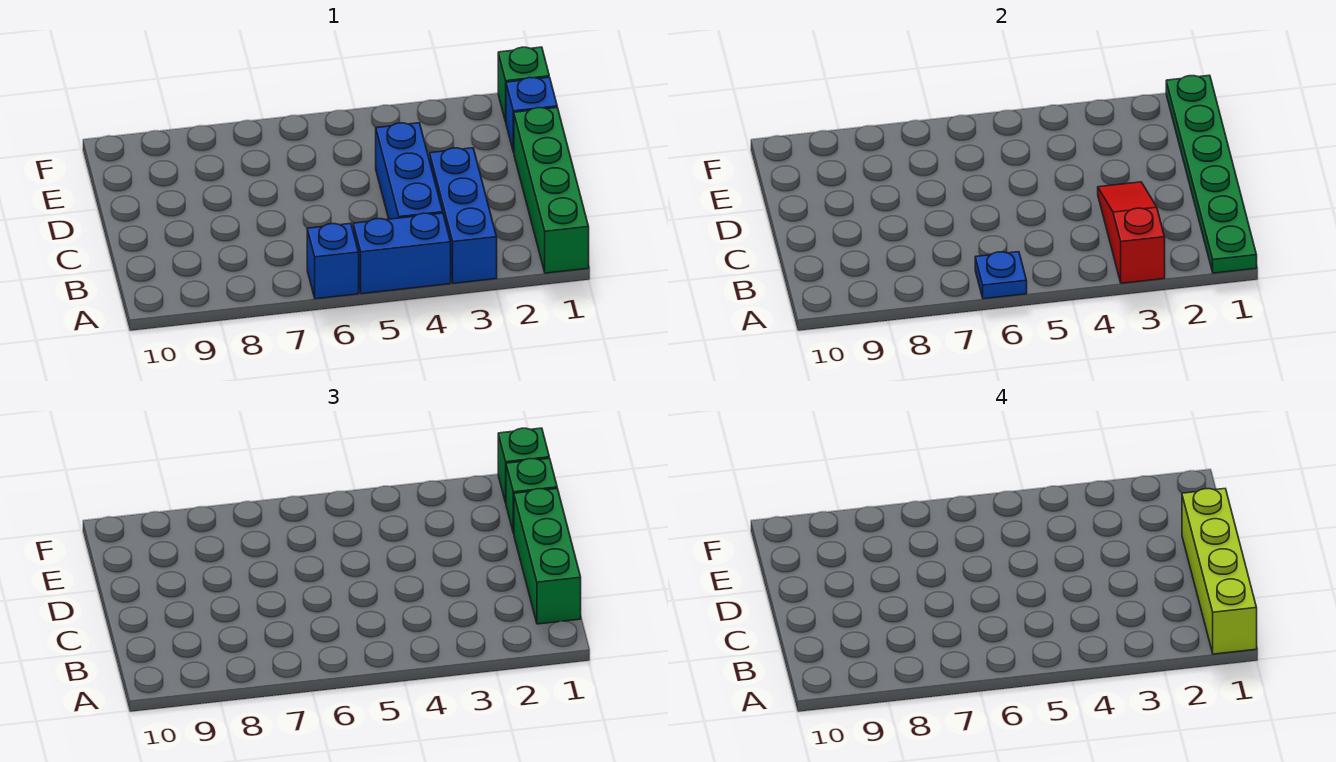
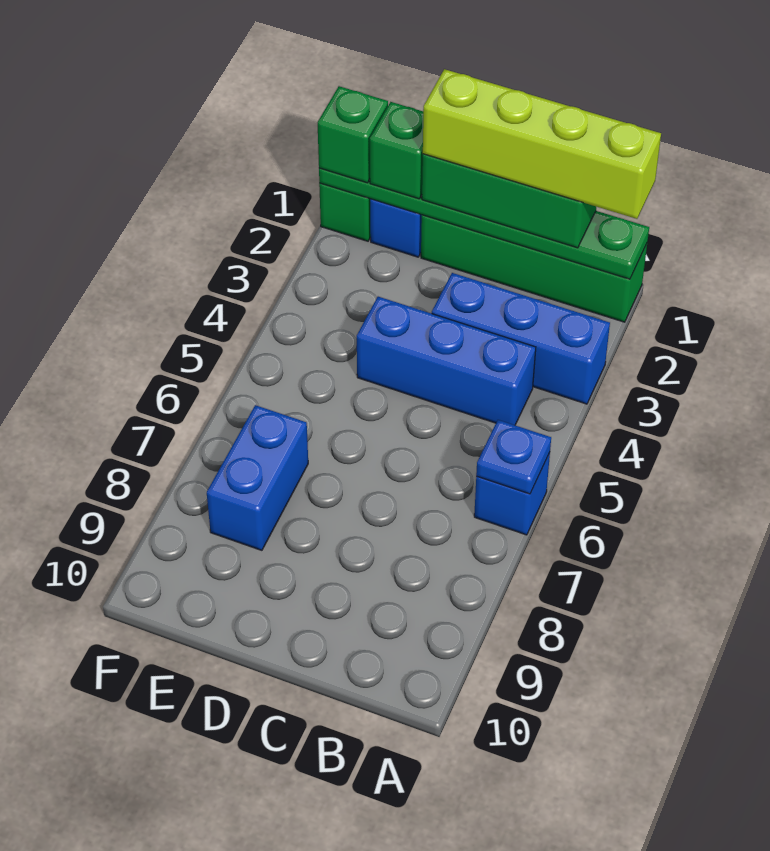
red 1x3 slope [1098,182,1165,283] -> none
blue 1x2 brick [353,213,451,294] -> blue 1x2 brick moved to [207,405,308,550]

